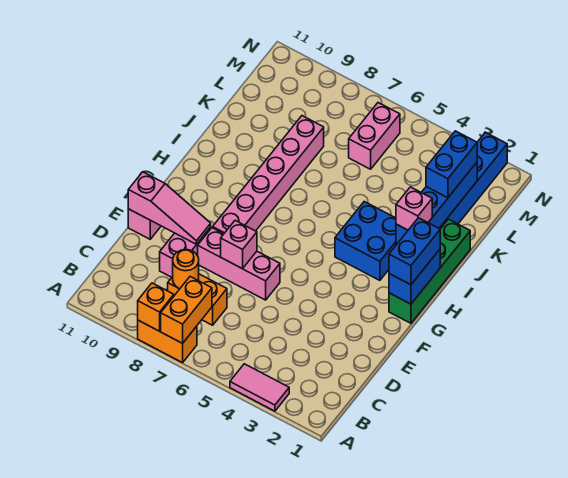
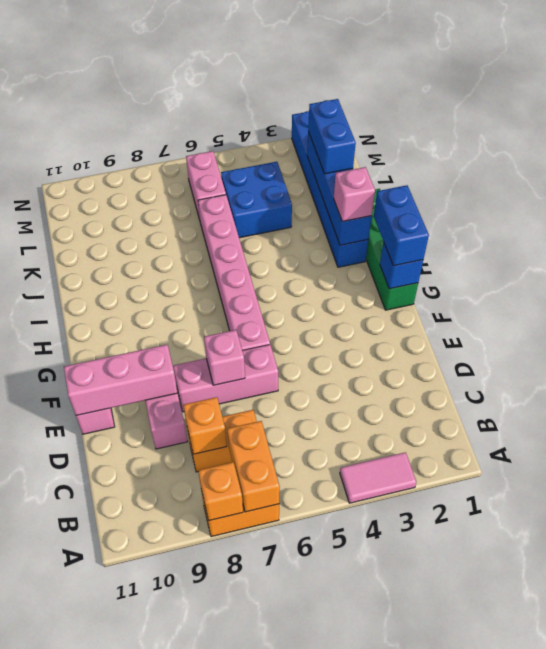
orange 1x1 round brick [173,250,199,289] -> orange 1x1 brick [183,397,227,454]
pink 1x3 slope [128,172,211,244] -> pink 1x3 brick [64,345,178,415]
pink 1x6 brick [213,116,324,234] -> pink 1x6 brick moved to [198,195,270,350]
blue 1x2 brick [389,250,440,304] -> blue 1x1 brick [380,242,423,289]
blue 2x2 brick [335,202,396,280] -> blue 2x2 brick moved to [221,162,292,238]

